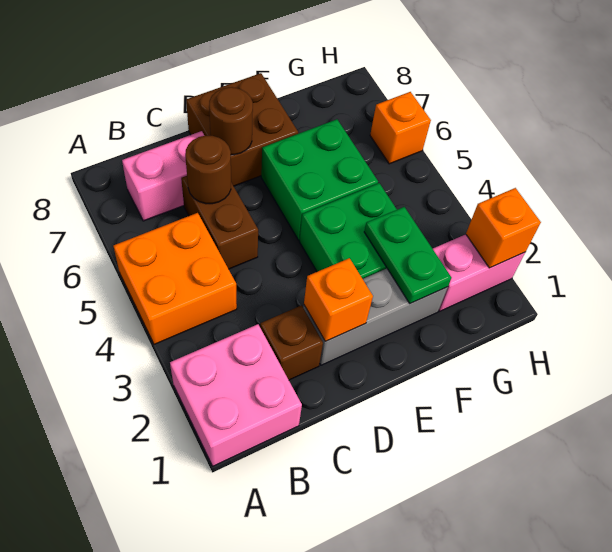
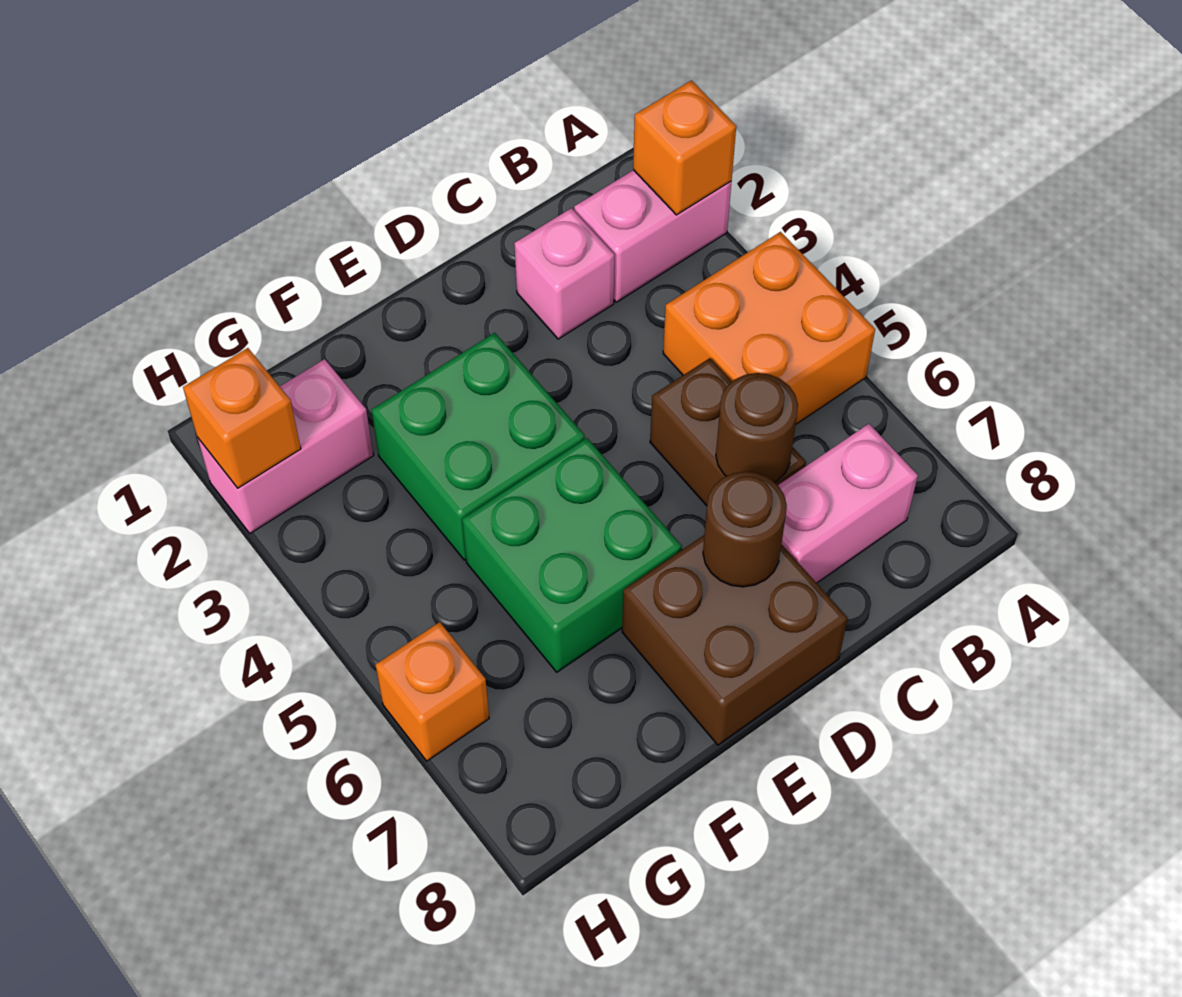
pink 2x2 brick [170,324,302,466] -> pink 1x2 brick [574,170,731,302]
brown 1x1 brick [260,305,323,380] -> pink 1x1 brick [514,208,614,339]
grey 1x3 brick [303,269,448,365] -> none
orange 1x1 brick [304,258,373,341] -> orange 1x1 brick moved to [633,80,736,215]
green 1x2 plate [364,207,451,303] -> none

